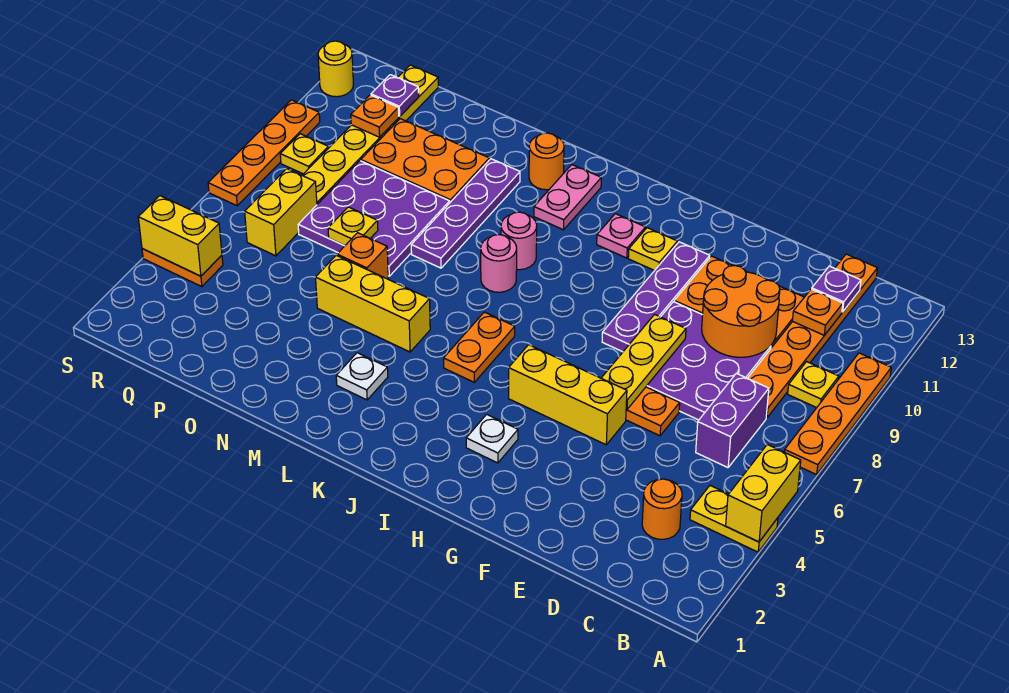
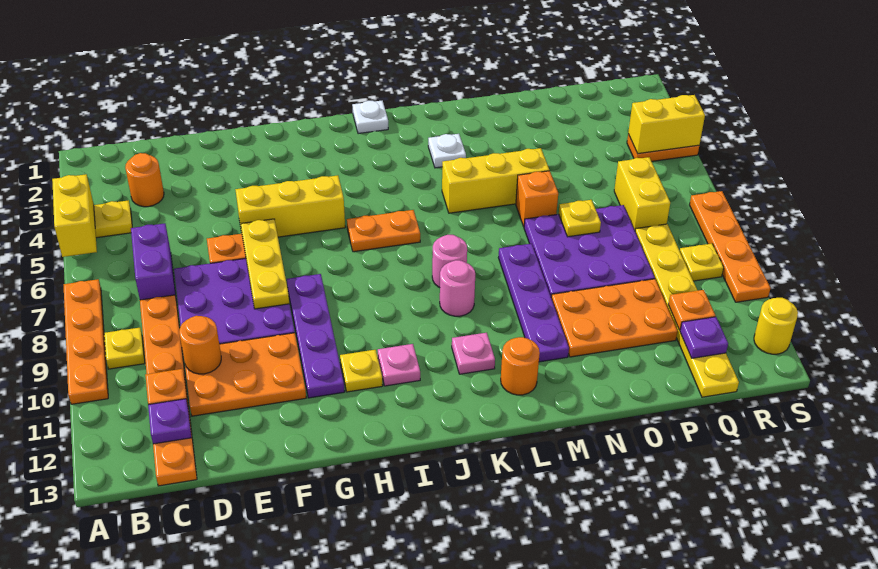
orange 2x2 round brick [702,266,780,357] -> orange 1x1 round brick [179,316,221,374]
white 1x1 plate [466,414,518,463] -> white 1x1 plate moved to [352,101,388,134]
orange 1x2 plate [444,312,515,382] -> orange 1x2 plate turned to [347,210,420,252]
pink 1x2 plate [534,165,601,230] -> pink 1x1 plate [452,333,495,374]

